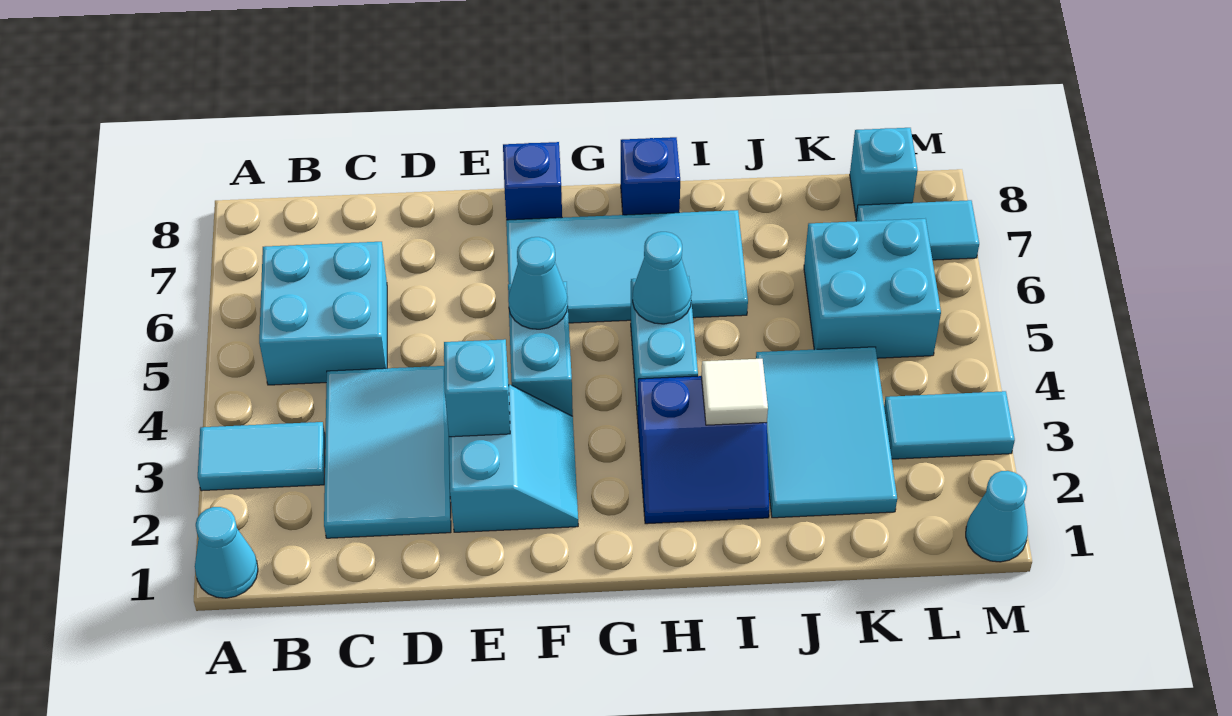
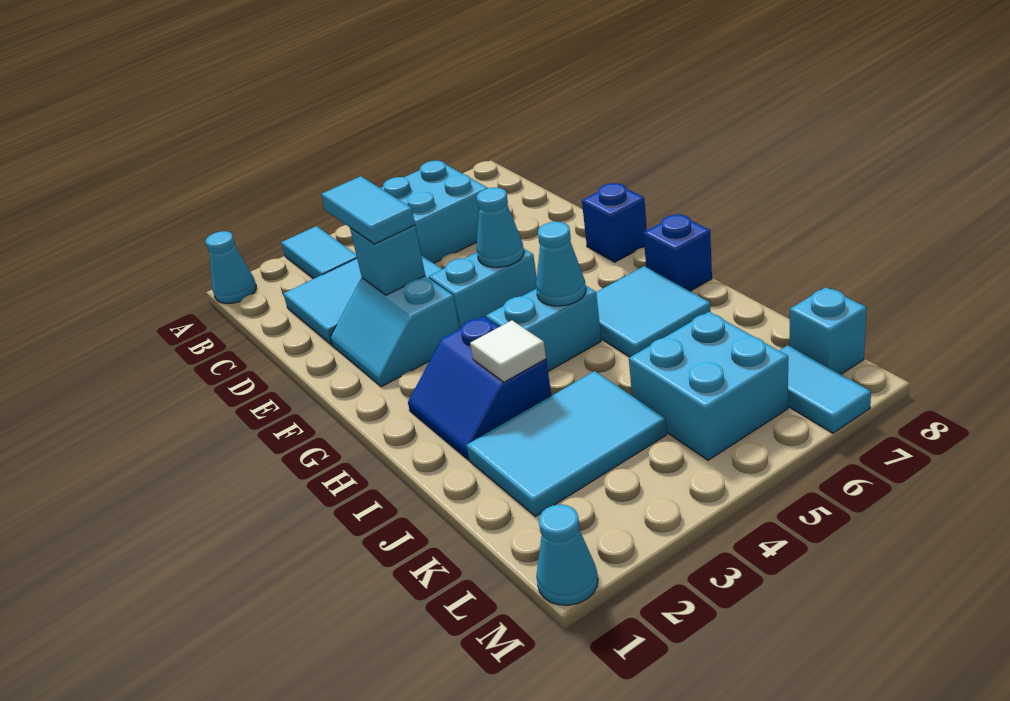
cyan 2x2 slope [449,385,578,532] -> cyan 2x2 slope turned to [330,276,459,387]
cyan 2x4 tile [506,210,748,323] -> cyan 2x2 tile [596,266,711,357]
cyan 1x2 tile [884,391,1015,459] -> cyan 1x2 tile moved to [321,176,415,244]

